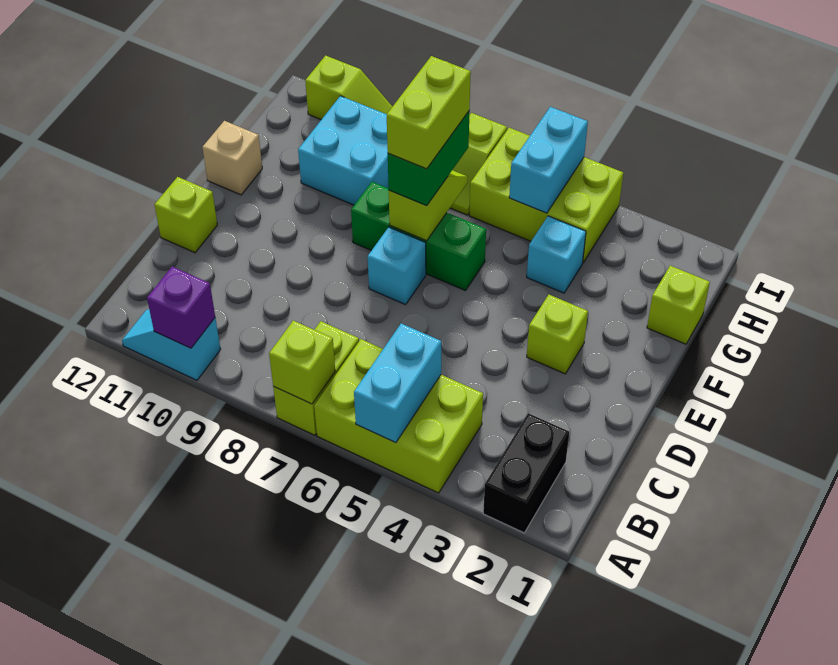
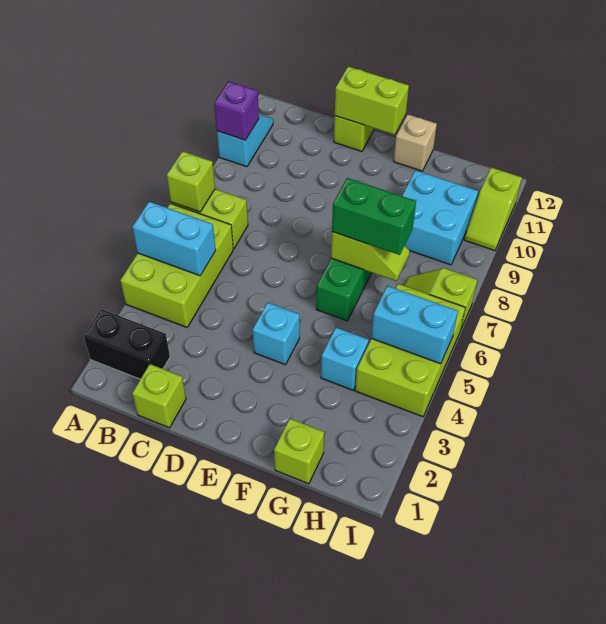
lime 1x1 brick [527,294,588,374] -> lime 1x1 brick moved to [132,364,186,428]
cyan 1x1 brick [368,227,426,305] -> cyan 1x1 brick moved to [253,302,300,365]
lime 1x2 brick [387,56,471,169] -> lime 1x2 brick moved to [335,66,409,135]

